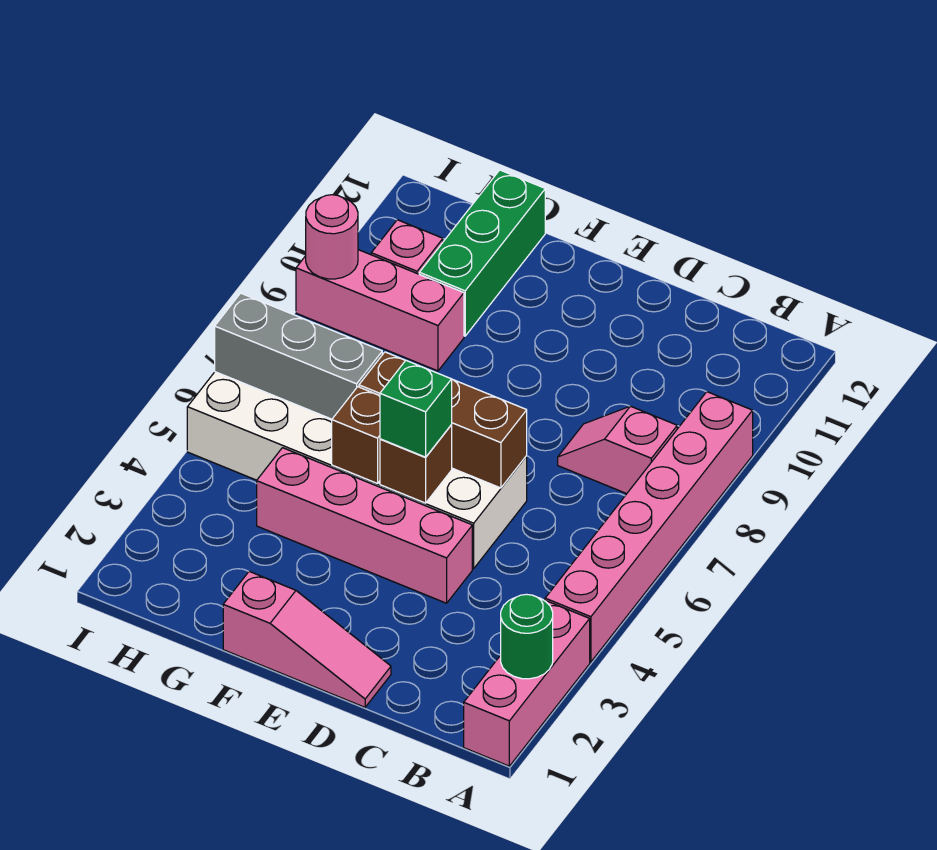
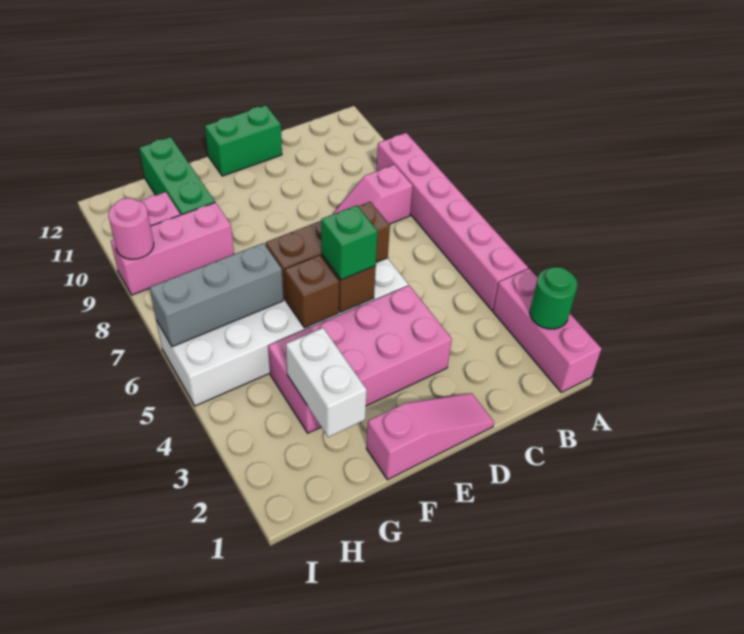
pink 1x4 brick [257,448,472,603] -> pink 2x4 brick [268,285,452,433]
none -> green 1x2 brick [205,105,282,176]
none -> white 1x2 brick [286,328,367,437]

